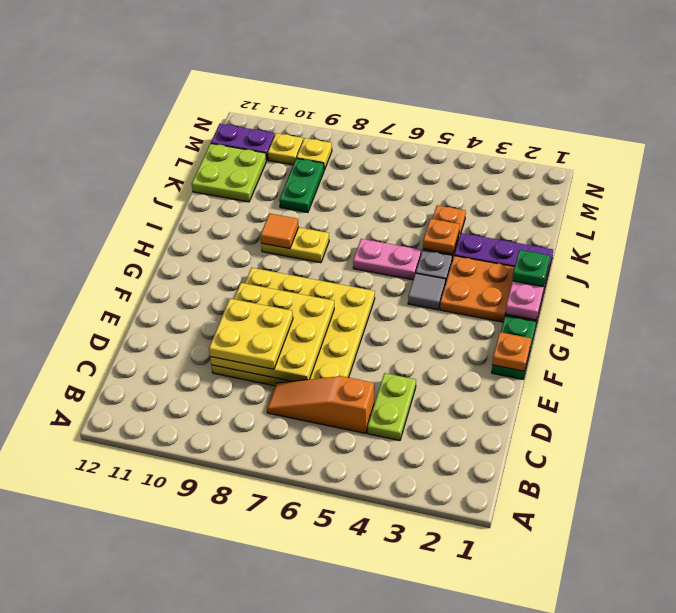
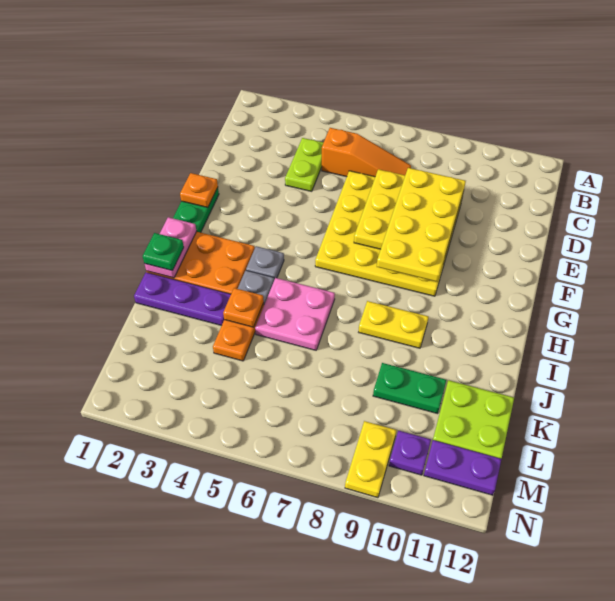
yellow 2x2 plate [209,299,293,369] -> yellow 2x4 plate [377,168,466,282]
grey 1x1 tile [408,273,446,310] -> grey 1x1 plate [246,246,284,280]
pink 1x2 plate [353,239,421,280] -> pink 2x2 plate [255,278,335,350]
orange 1x1 tile [260,214,299,248] -> none
green 1x2 plate [279,158,324,213] -> green 1x2 plate turned to [373,363,446,414]
yellow 1x1 plate [297,138,332,170] -> yellow 1x2 plate [345,421,396,498]
yellow 1x1 plate [268,133,303,165] -> purple 1x1 plate [389,431,431,475]

